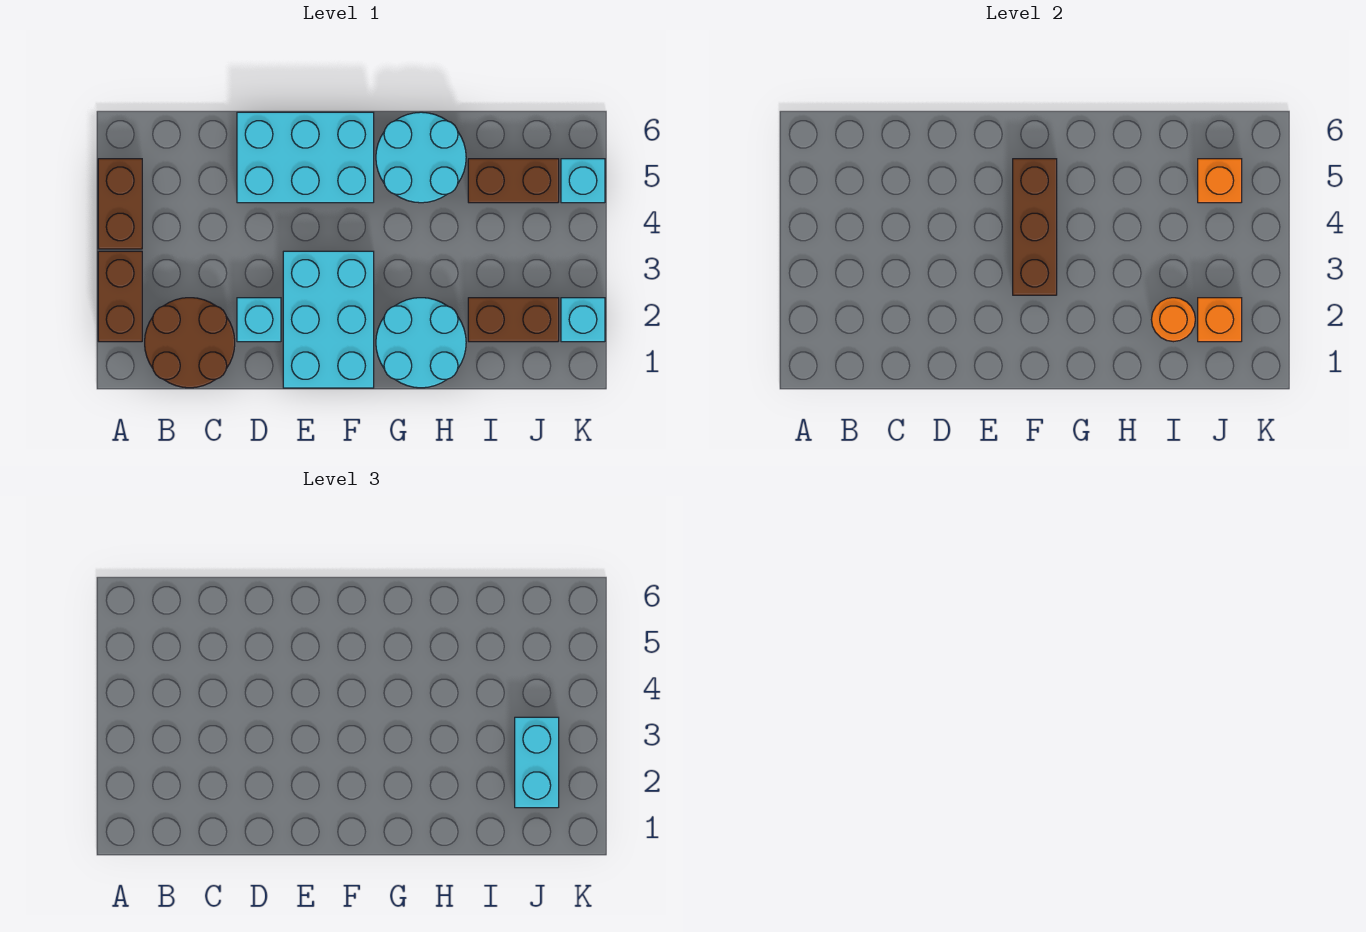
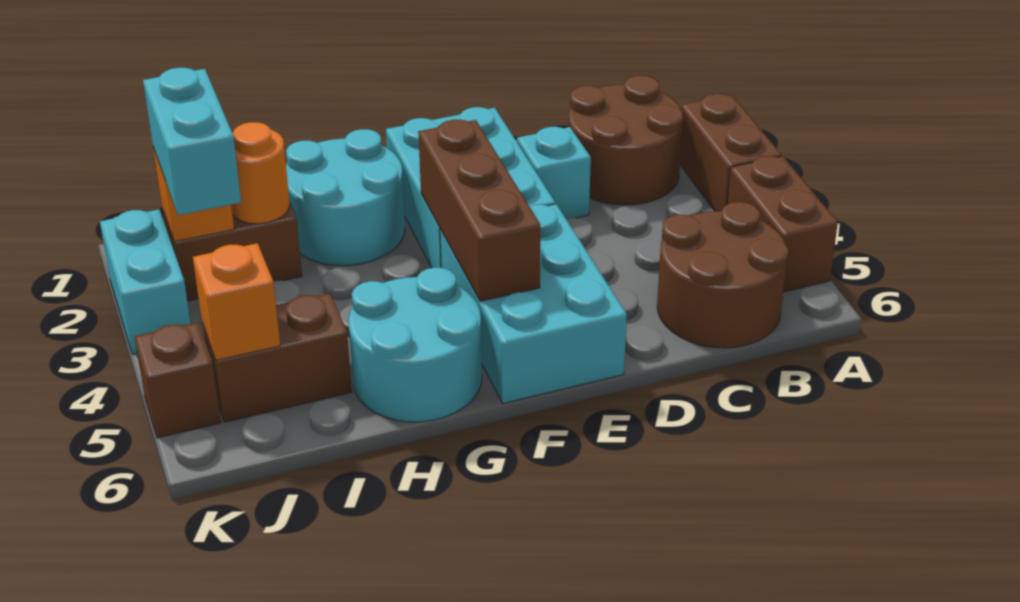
none -> brown 2x2 round brick [657,202,788,348]
cyan 2x3 brick [237,112,374,203] -> cyan 2x3 brick turned to [440,204,627,403]
cyan 1x1 brick [561,298,605,342] -> cyan 1x2 brick [100,209,191,354]
cyan 1x1 brick [561,159,605,203] -> brown 1x1 brick [134,322,221,438]

